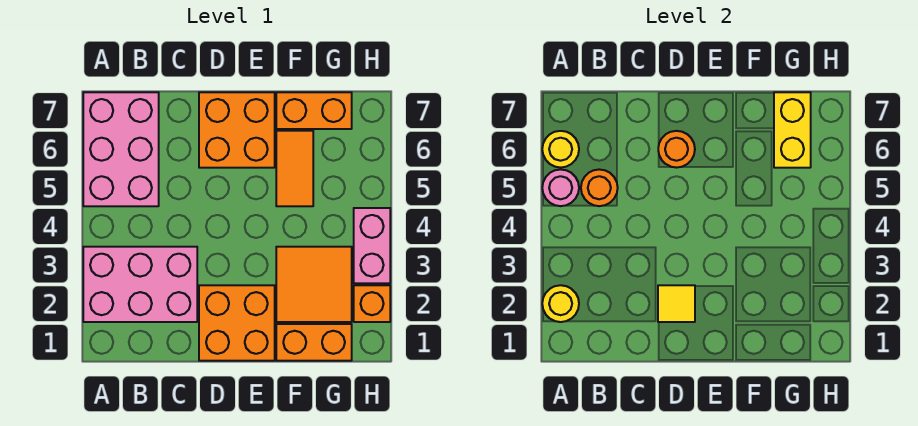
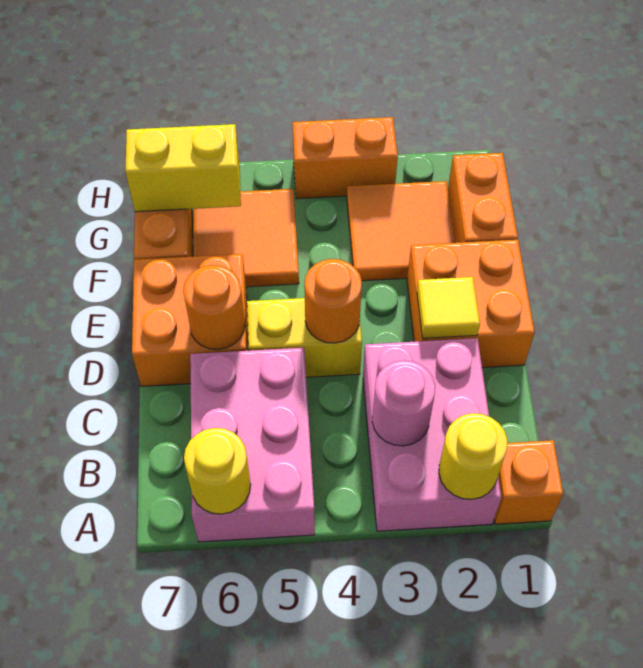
pink 2x3 brick [83,92,159,206] -> pink 2x3 brick turned to [190,348,315,542]
pink 1x1 round brick [542,169,579,206] -> pink 1x1 round brick moved to [372,360,435,446]
orange 1x1 round brick [581,169,618,206] -> orange 1x1 round brick moved to [304,259,362,343]
none -> yellow 1x2 brick [247,298,362,377]
orange 1x2 tile [276,131,313,206] -> orange 2x2 tile [193,189,299,287]
orange 1x1 brick [354,285,390,322] -> orange 1x1 brick moved to [494,440,563,524]
pink 1x2 brick [354,208,390,283] -> orange 1x2 brick [292,117,398,199]

